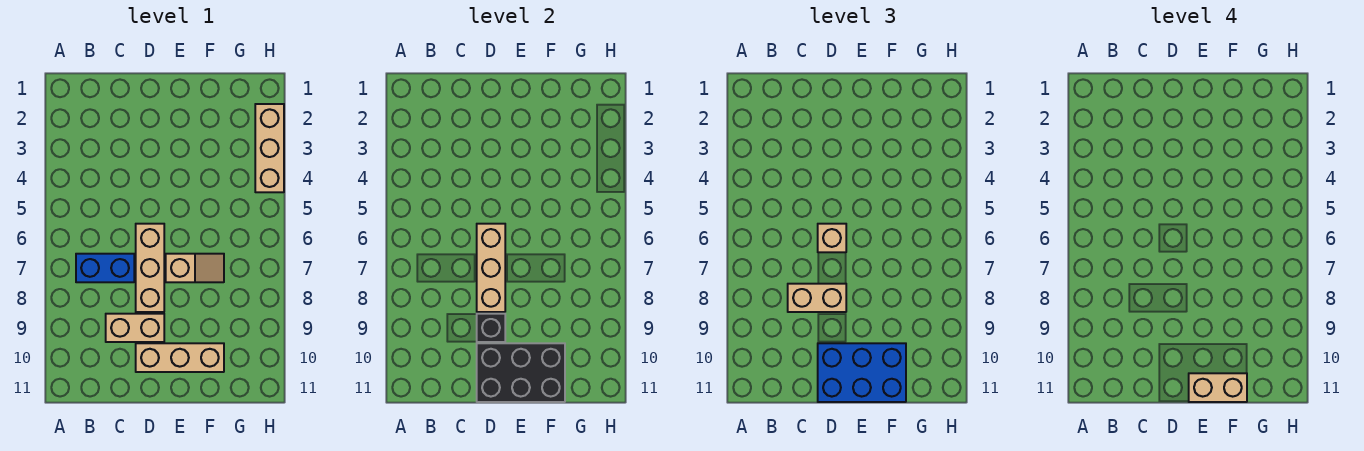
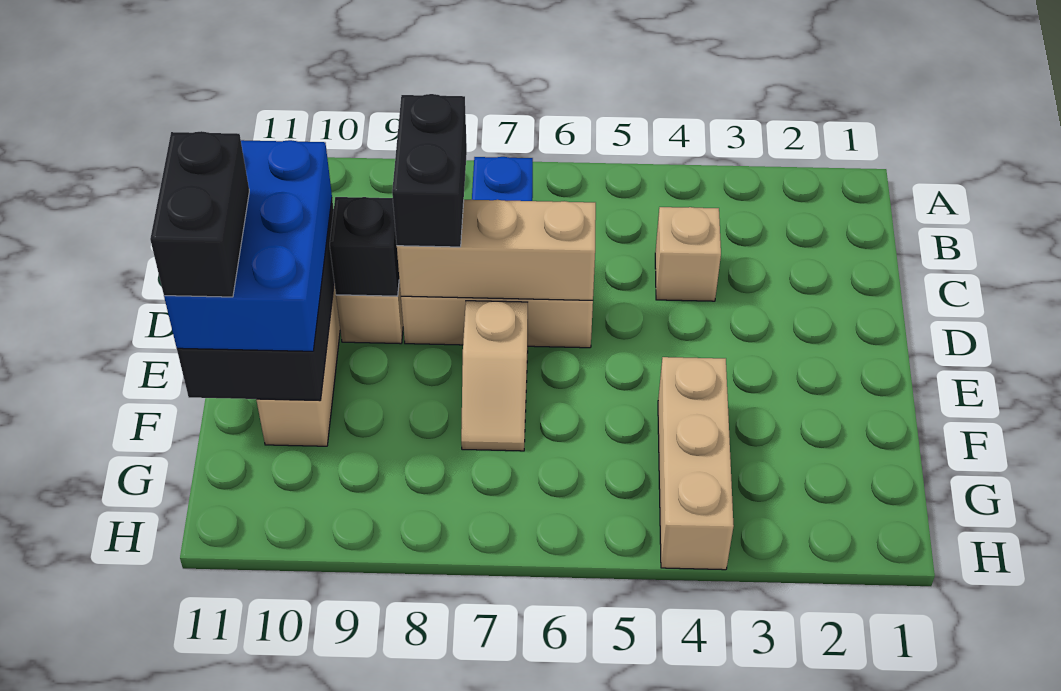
tan 1x2 brick [788,284,846,312] -> black 1x2 brick [392,94,467,247]
tan 1x1 brick [818,224,846,252] -> tan 1x1 brick moved to [655,207,721,301]
tan 1x2 brick [1189,373,1247,402] -> black 1x2 brick [150,131,249,297]
tan 1x3 brick [255,104,284,192] -> tan 1x3 brick turned to [658,357,734,570]

